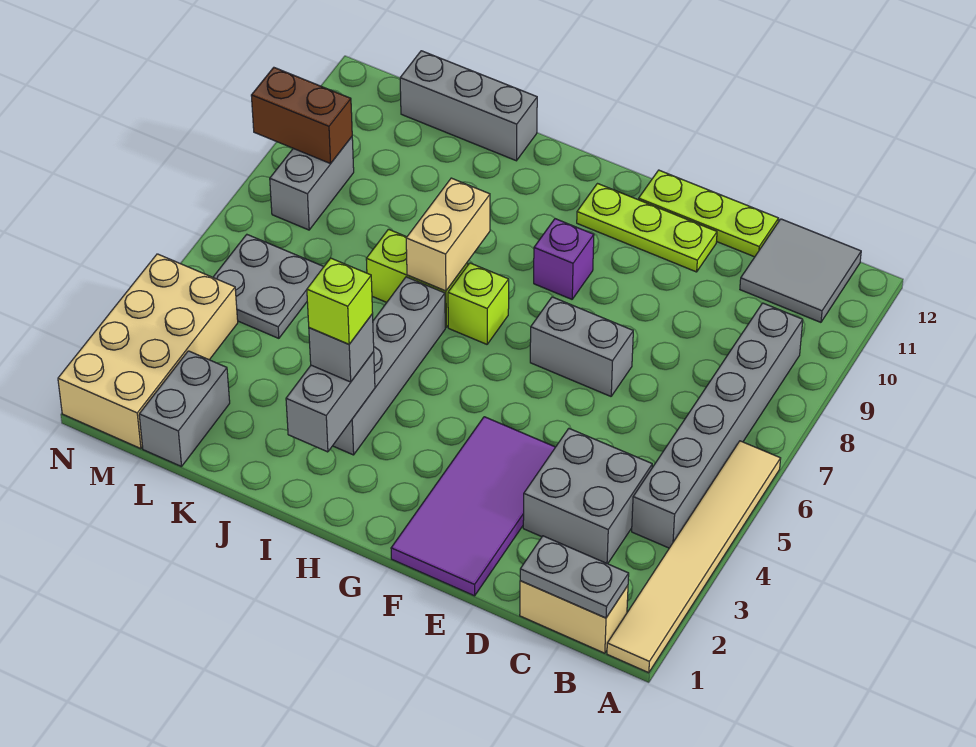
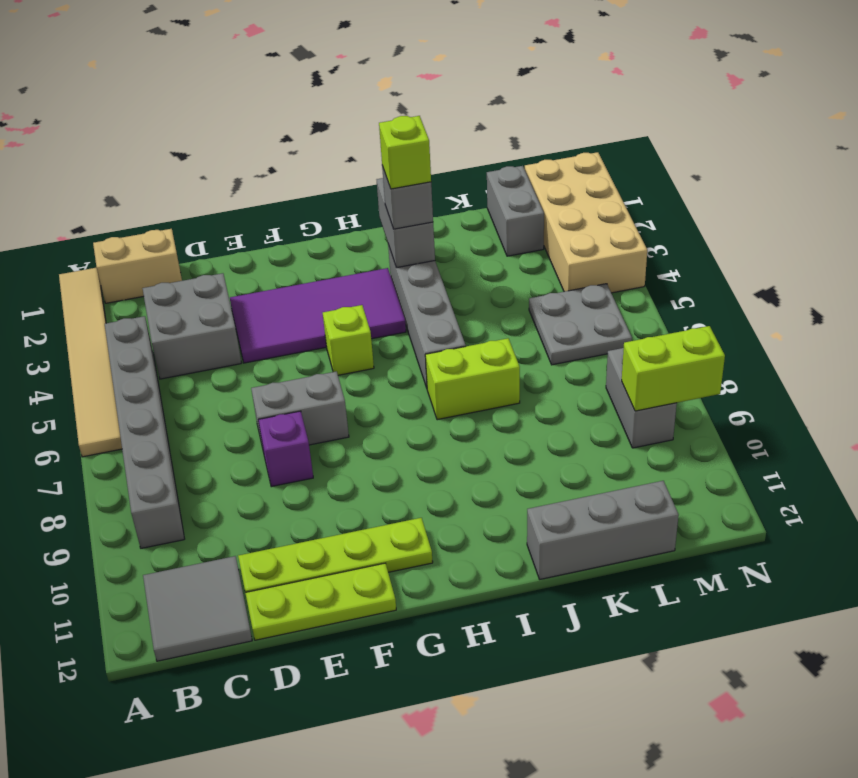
grey 1x2 plate [520,536,629,618] -> none
purple 2x4 tile [391,417,555,596] -> purple 2x4 tile turned to [230,268,406,363]
lime 1x3 plate [577,184,717,272] -> lime 1x4 plate [238,518,433,592]
purple 1x1 brick [534,219,594,299] -> purple 1x1 brick moved to [258,411,313,487]
lime 1x1 brick [448,263,509,344] -> lime 1x1 brick moved to [323,305,374,375]
tan 1x2 brick [406,178,490,291] -> none
brown 1x2 brick [251,68,352,164] -> lime 1x2 brick [622,326,725,411]

